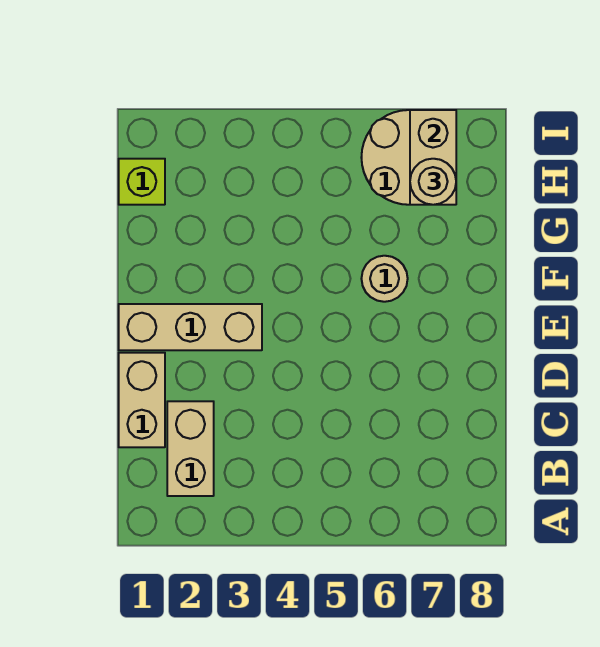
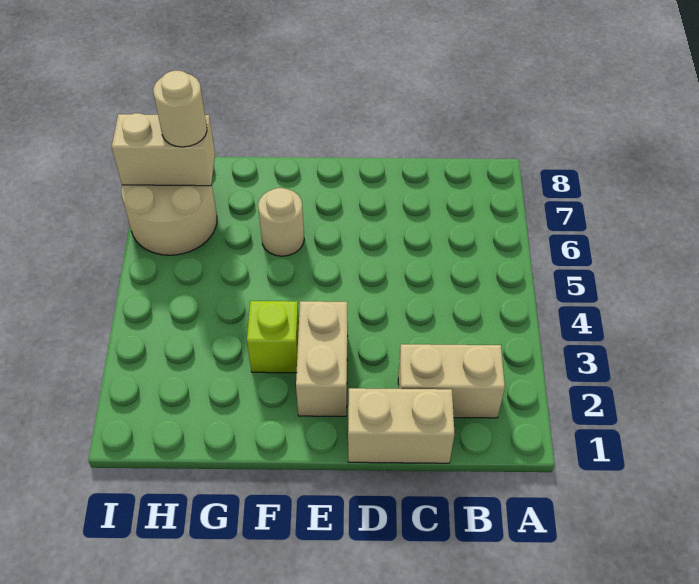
tan 1x3 brick [119,304,262,350] -> tan 1x2 brick [296,301,348,416]
lime 1x1 brick [119,159,165,205] -> lime 1x1 brick moved to [247,301,299,373]

